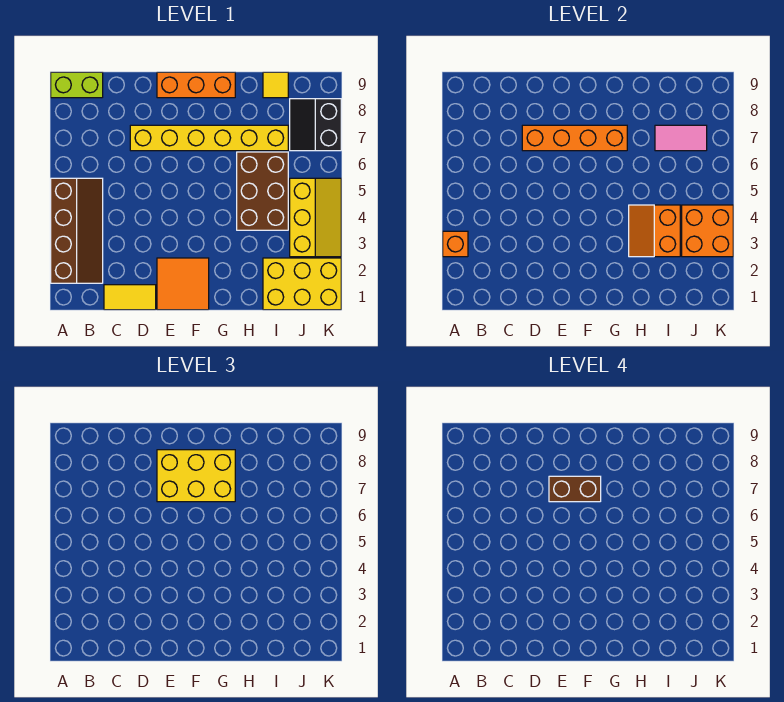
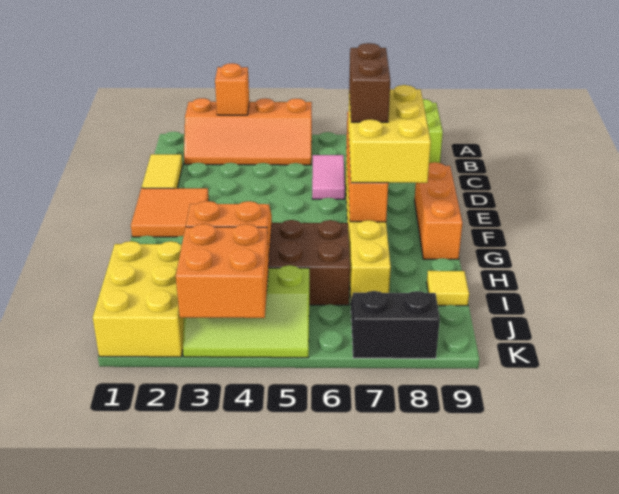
brown 2x4 slope [51,178,103,283] -> orange 2x4 slope [184,98,312,165]
pink 1x2 tile [655,125,707,151] -> pink 1x2 tile moved to [312,155,345,199]
yellow 2x3 slope [290,178,341,257] -> lime 2x3 slope [183,265,309,358]

